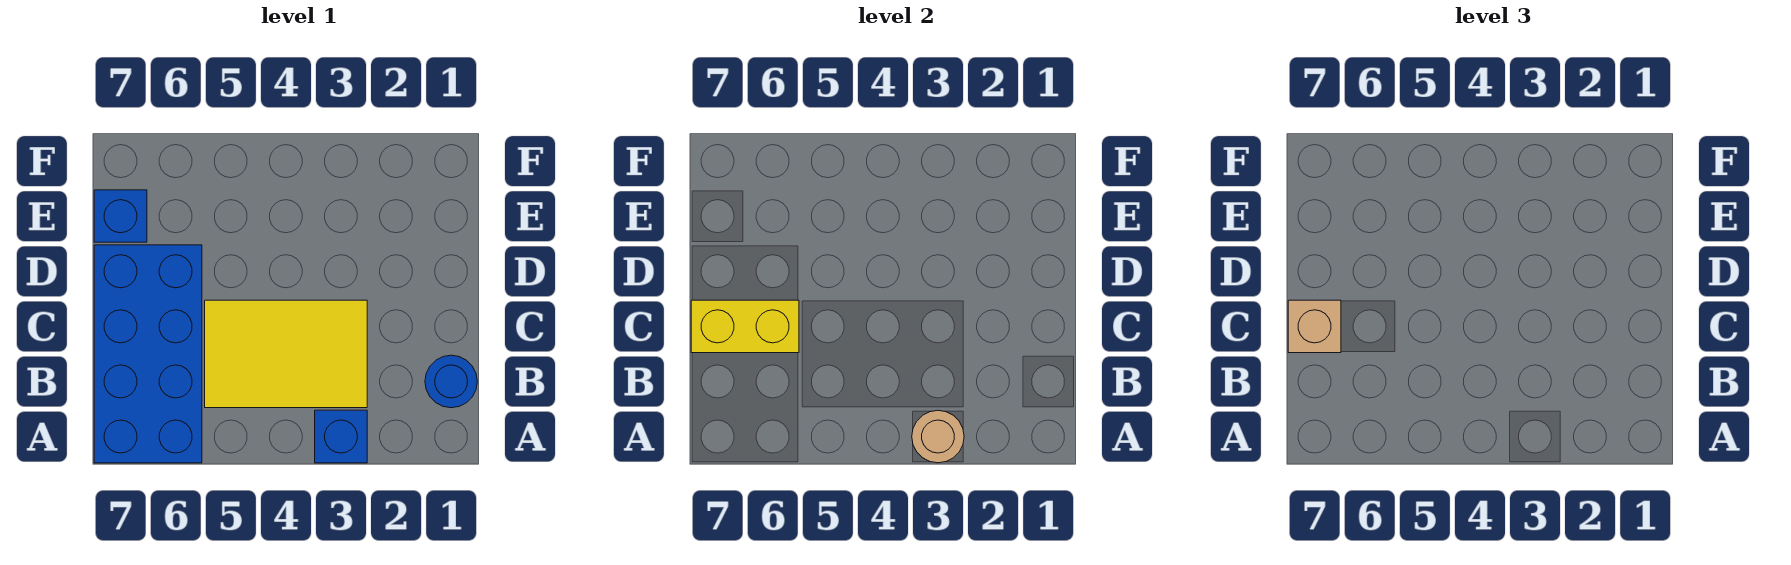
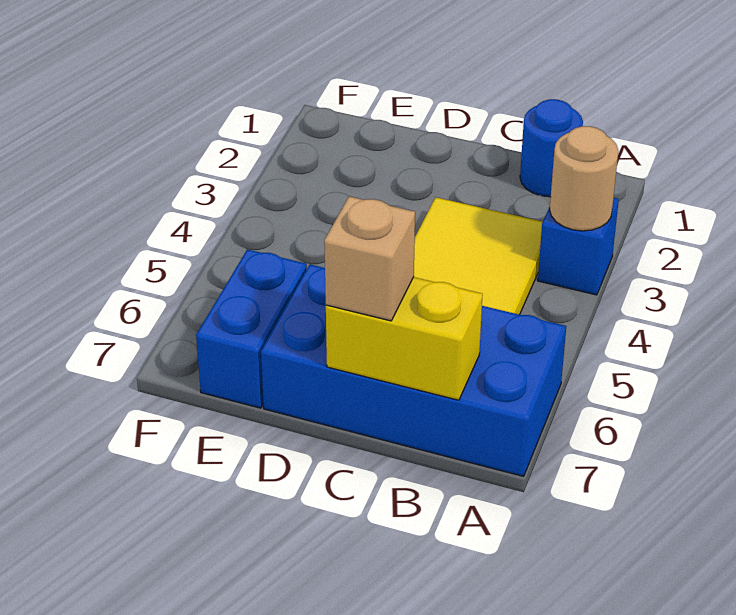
yellow 1x2 brick [691,300,799,353] -> yellow 1x2 brick turned to [326,277,483,400]
blue 1x1 brick [94,190,147,242] -> blue 1x2 brick [196,249,307,408]

